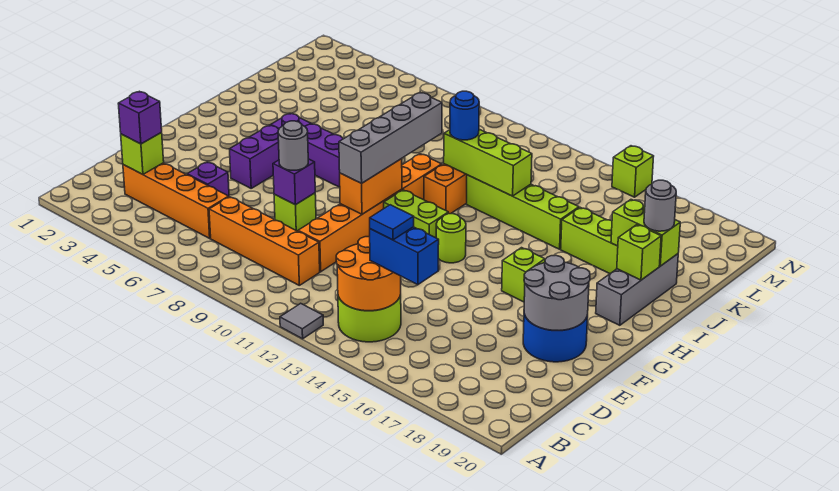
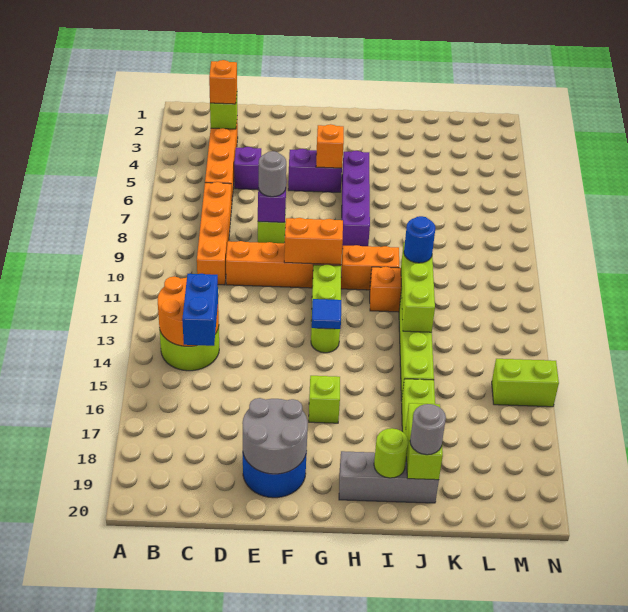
grey 1x1 tile [280,303,323,339] -> none
purple 1x1 brick [118,91,162,144] -> orange 1x1 brick [209,60,237,104]
blue 1x1 tile [370,205,414,240] -> blue 1x1 tile moved to [311,299,341,329]
grey 1x4 brick [339,93,442,183] -> none
none -> orange 1x1 brick [316,124,344,168]
lime 1x1 brick [617,225,661,280] -> lime 1x1 round brick [374,428,408,478]
lime 1x1 brick [612,146,654,197] -> lime 1x2 brick [492,359,559,407]

